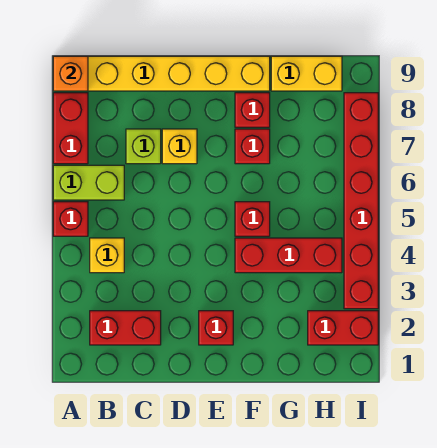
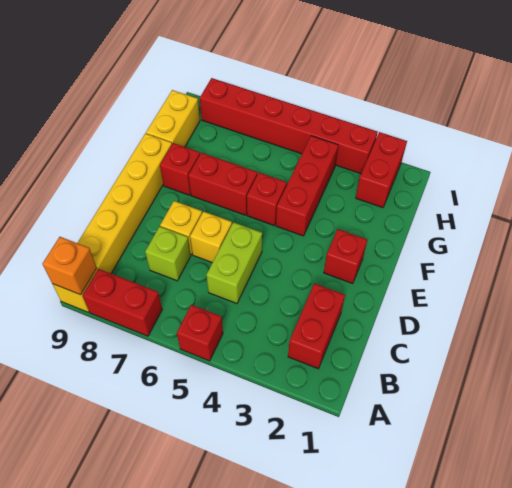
lime 1x2 brick [53,165,124,200] -> lime 1x2 brick moved to [207,222,262,303]
yellow 1x1 brick [90,238,124,273] -> yellow 1x1 brick moved to [190,212,232,263]
red 1x1 brick [235,129,270,164] -> red 1x2 brick [188,153,257,215]

